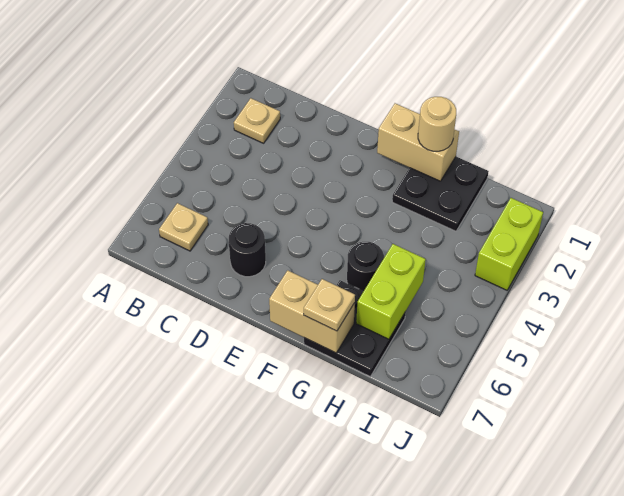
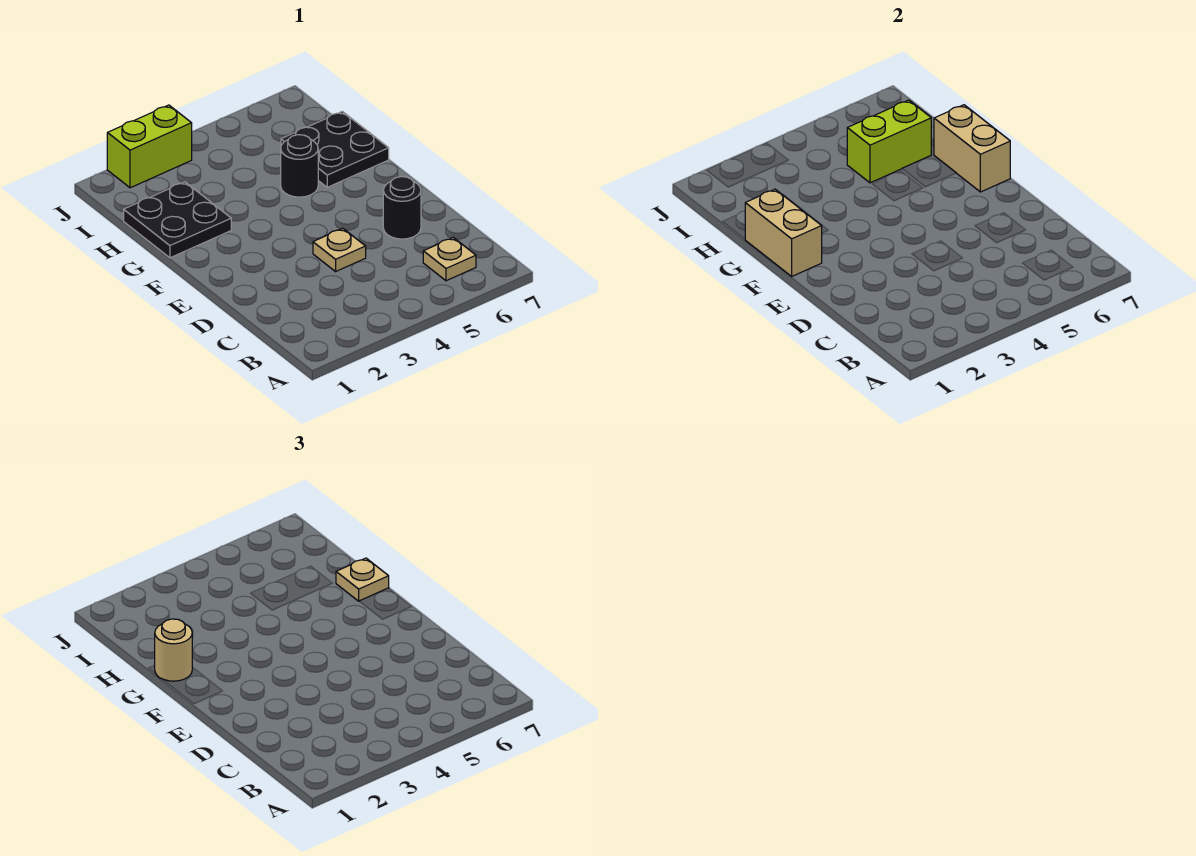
tan 1x1 plate [234,98,280,143] -> tan 1x1 plate moved to [313,228,366,271]

